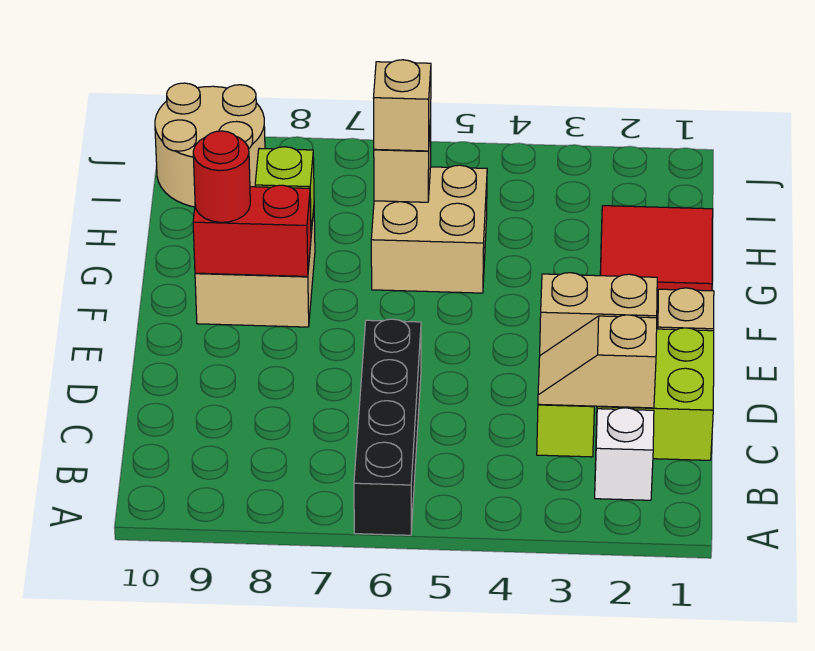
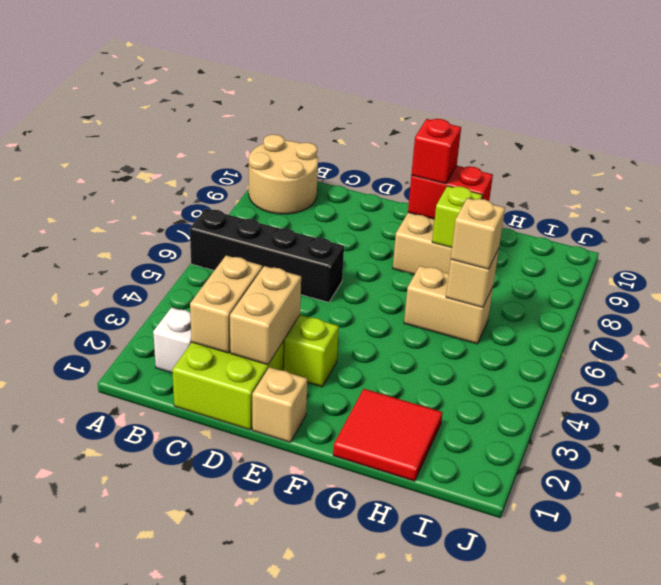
tan 1x2 slope [538,315,657,408] -> tan 1x2 brick [190,256,262,353]
red 1x2 brick [193,185,311,276] -> red 1x2 brick turned to [408,166,493,219]
red 1x1 round brick [193,131,250,222] -> red 1x1 brick [411,119,461,184]
tan 2x2 brick [371,165,487,293] -> tan 1x2 brick [404,266,493,344]
tan 2x2 round brick [155,83,265,207] -> tan 2x2 round brick moved to [249,134,318,214]

